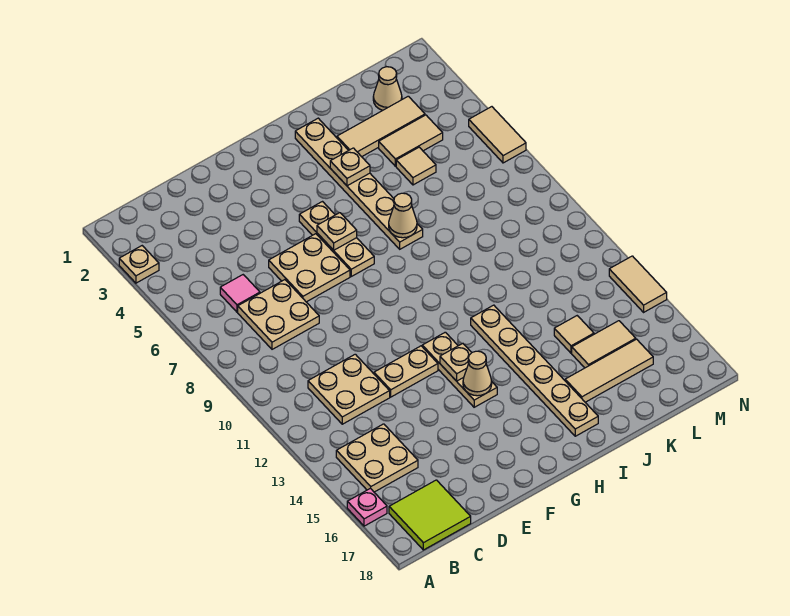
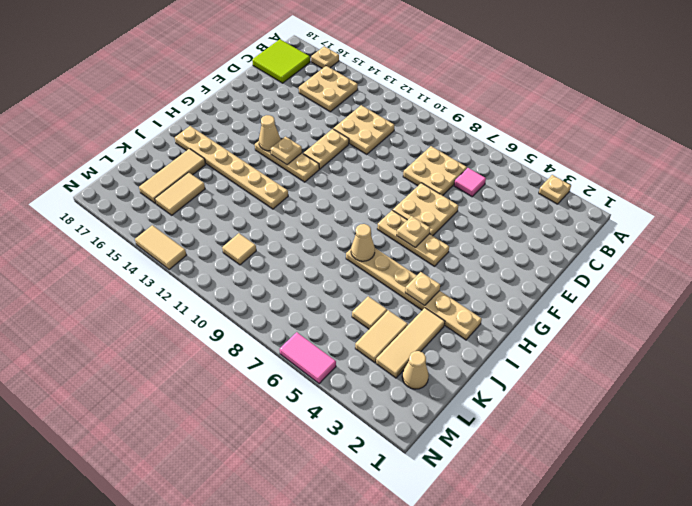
pink 1x1 plate [347,488,387,526] -> tan 1x1 plate [311,46,339,69]
tan 1x1 tile [554,316,594,353] -> tan 1x1 tile moved to [222,233,256,265]
tan 1x2 tile [469,107,526,163] -> pink 1x2 tile [280,332,336,384]

